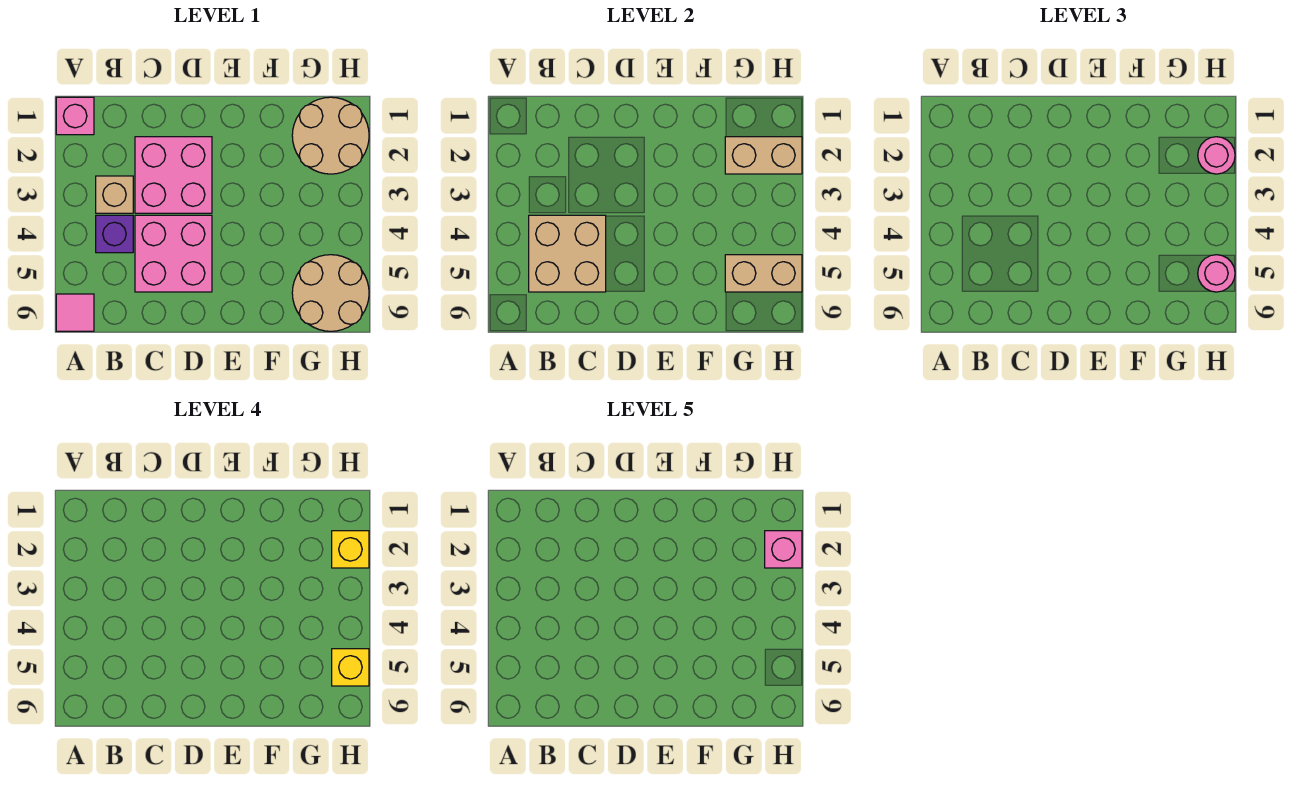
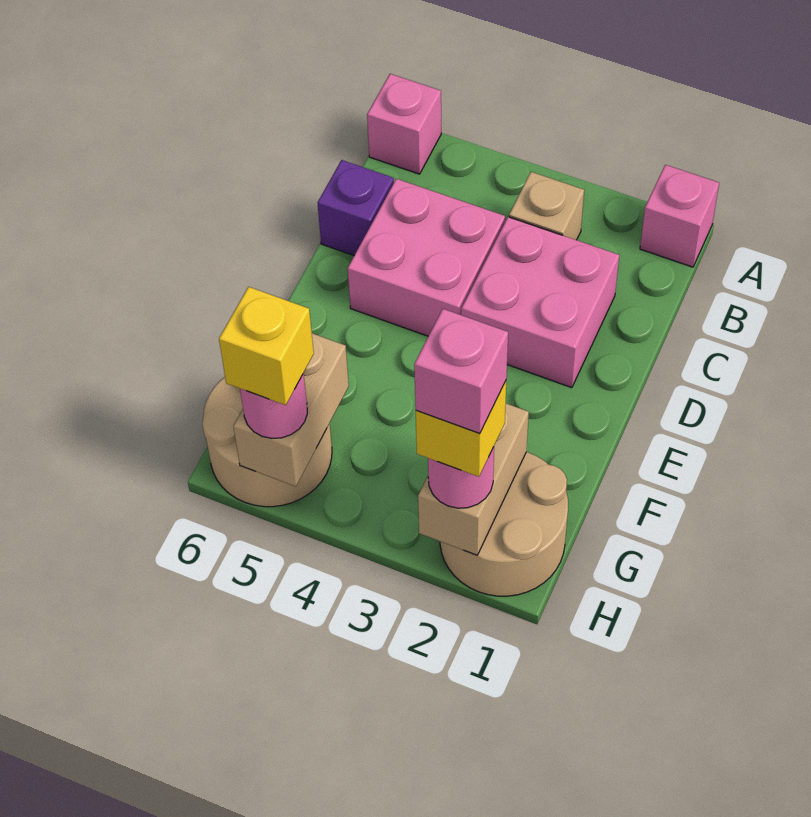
pink 1x1 tile [56,294,94,331] -> pink 1x1 brick [367,74,441,174]
purple 1x1 brick [96,215,133,253] -> purple 1x1 brick moved to [318,160,394,255]
tan 2x2 brick [529,215,606,292] -> none

